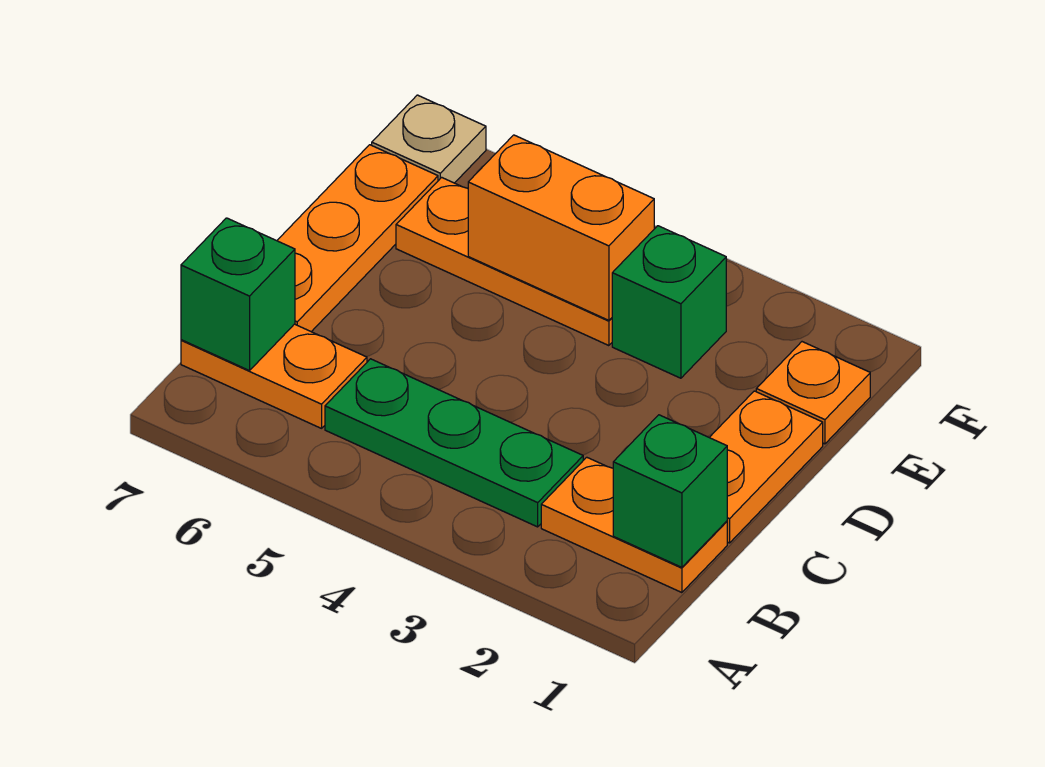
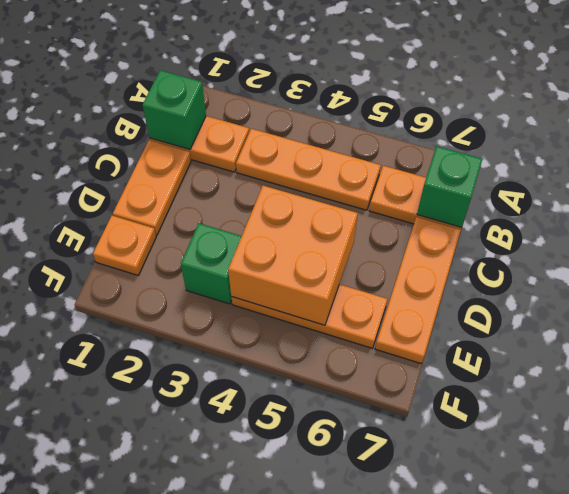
green 1x3 plate [325,359,583,527] -> orange 1x3 plate [236,129,381,210]
orange 1x2 brick [468,135,654,320] -> orange 2x2 brick [228,186,358,325]
tan 1x1 plate [372,95,486,183] -> none

